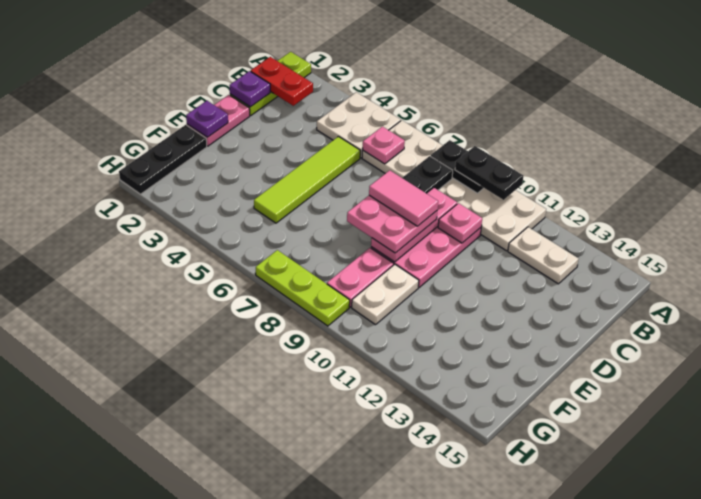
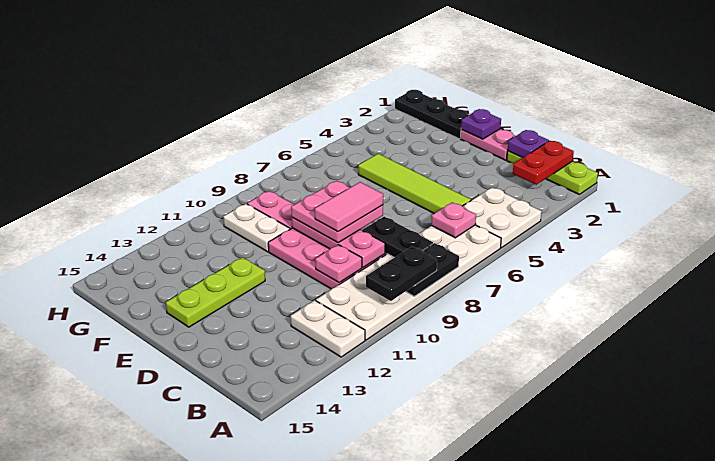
white 1x2 plate [508,227,579,284] -> white 1x2 plate turned to [291,300,365,357]
lime 1x3 plate [256,250,350,326] -> lime 1x3 plate moved to [166,257,265,327]

